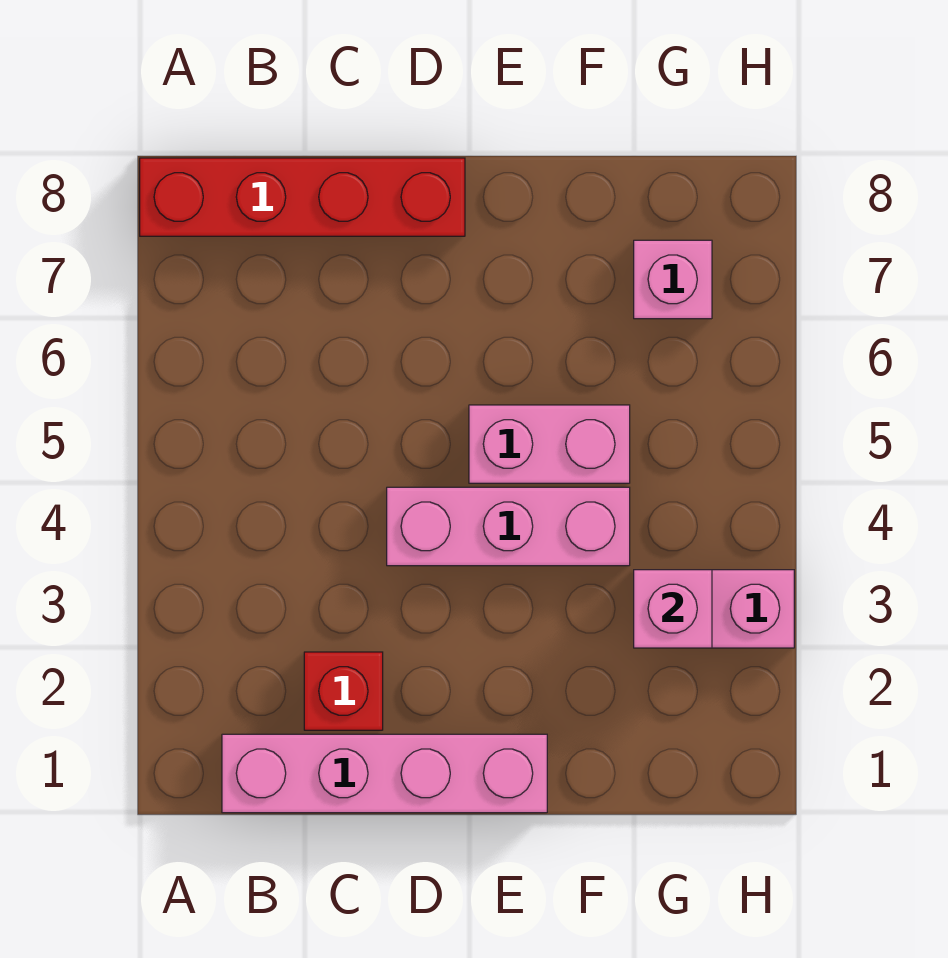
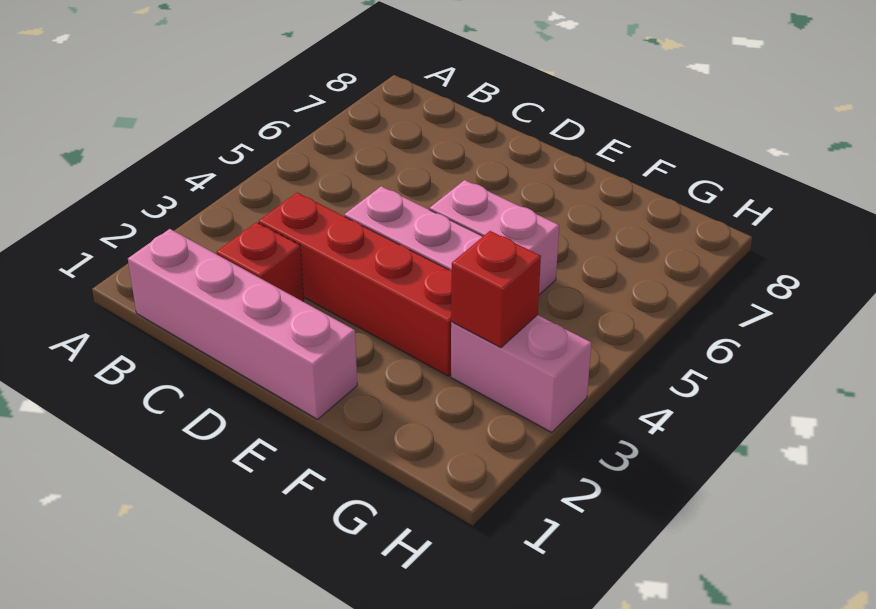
red 1x4 brick [140,158,465,236] -> red 1x4 brick moved to [259,193,452,376]
pink 1x1 brick [634,570,712,648] -> red 1x1 brick [451,231,541,348]
pink 1x1 brick [634,240,712,319] -> none

